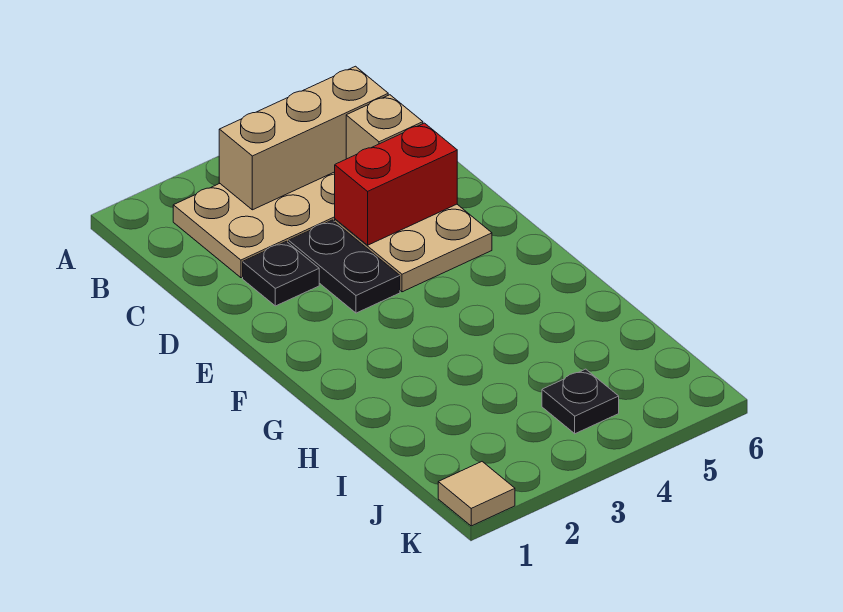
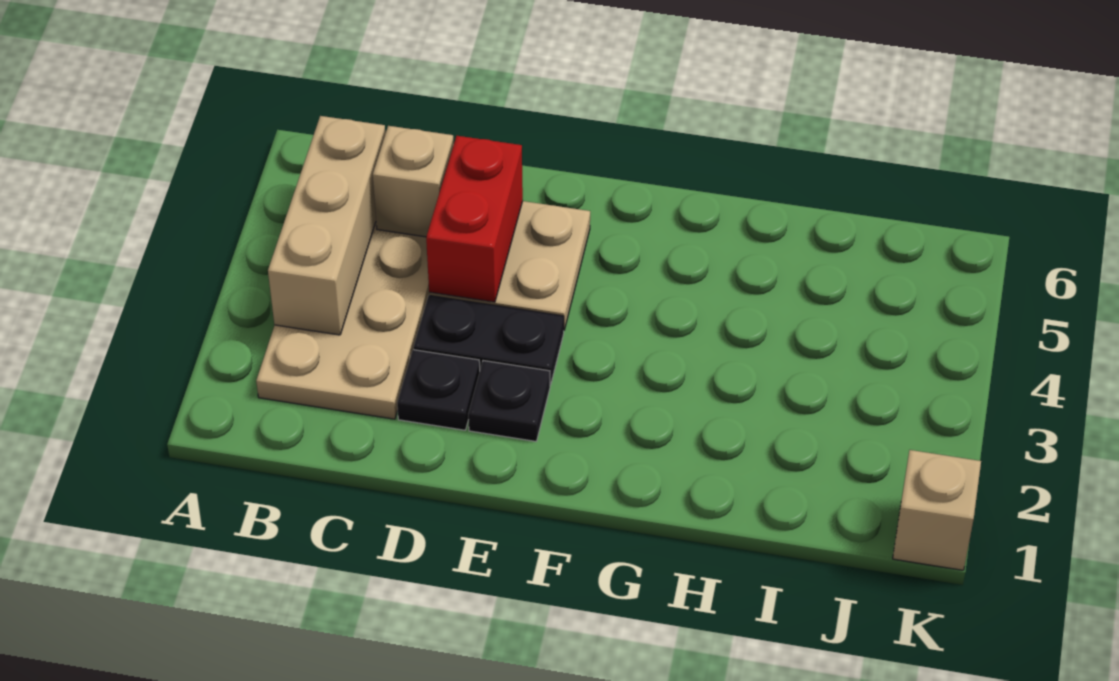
black 1x1 plate [542,369,619,434] -> black 1x1 plate moved to [468,361,550,441]
tan 1x1 tile [438,462,515,526] -> tan 1x1 brick [893,450,981,570]

